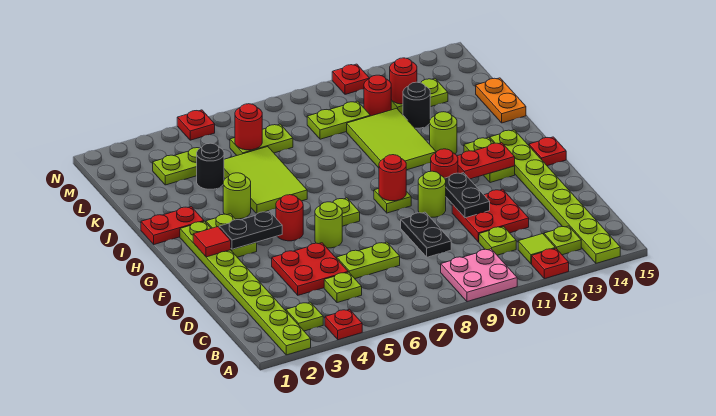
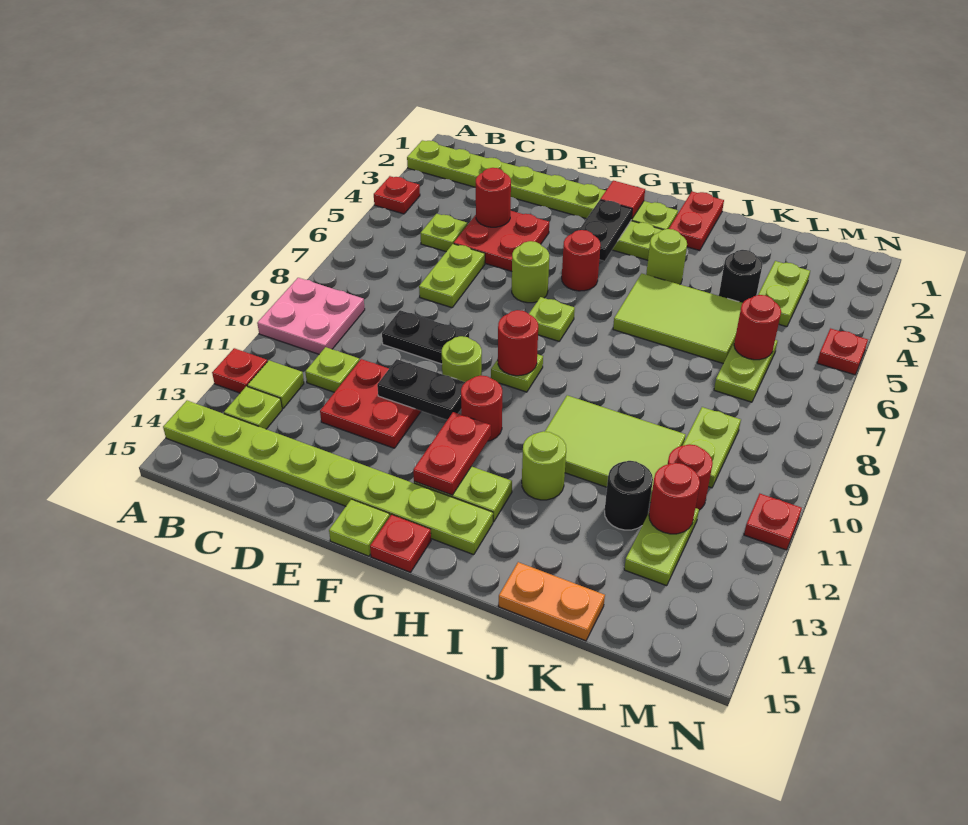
lime 1x1 plate [286,302,323,331] -> lime 1x1 plate moved to [329,499,390,556]
none -> red 1x1 round brick [475,168,511,227]

